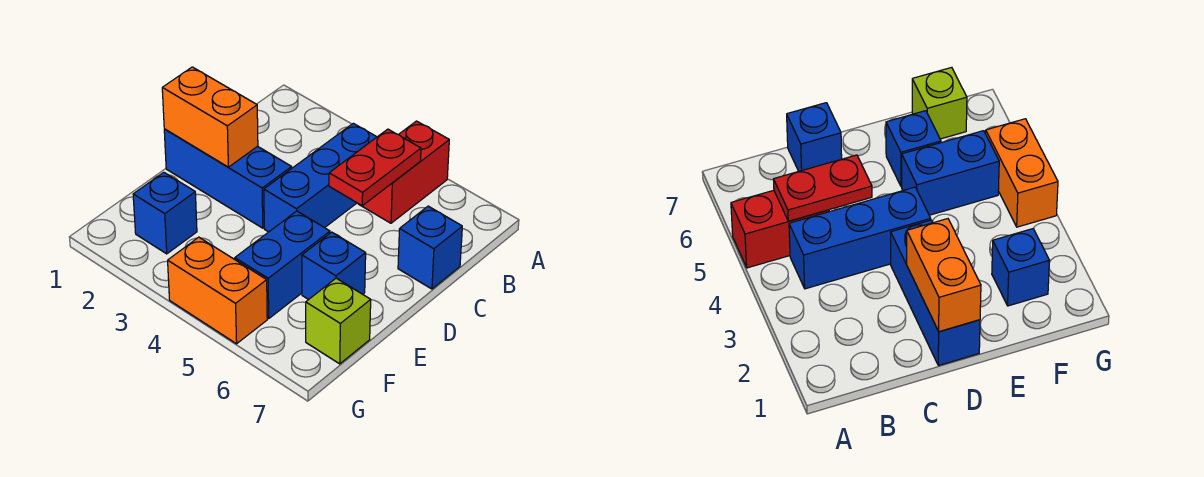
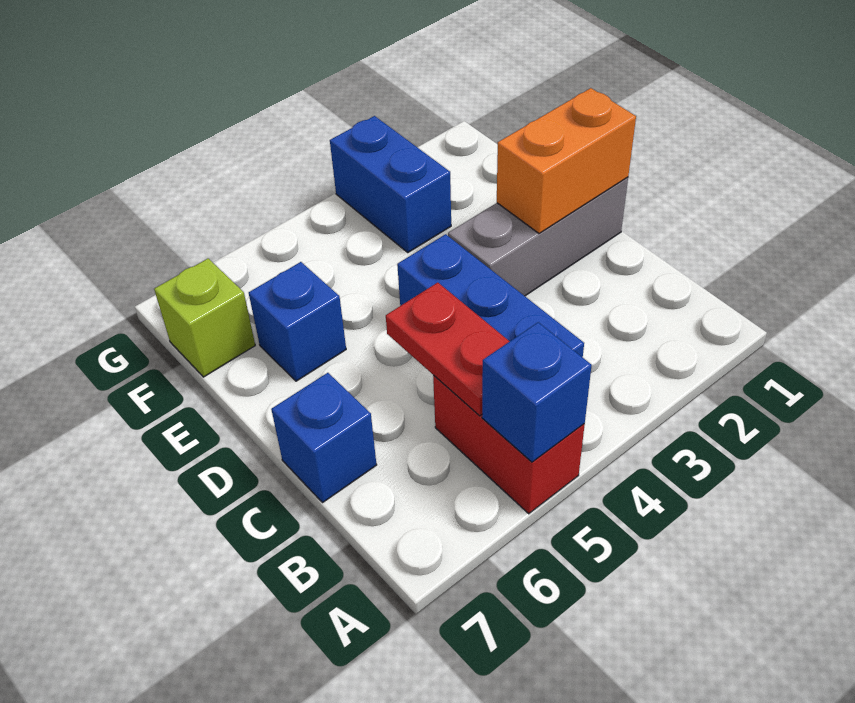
blue 1x3 brick [164,129,292,228] -> grey 1x3 brick [448,177,628,296]
blue 1x2 brick [235,211,330,319] -> blue 1x2 brick moved to [330,116,451,252]
blue 1x1 brick [133,172,197,254] -> blue 1x1 brick moved to [482,322,592,462]
orange 1x2 brick [168,237,267,344] -> none

